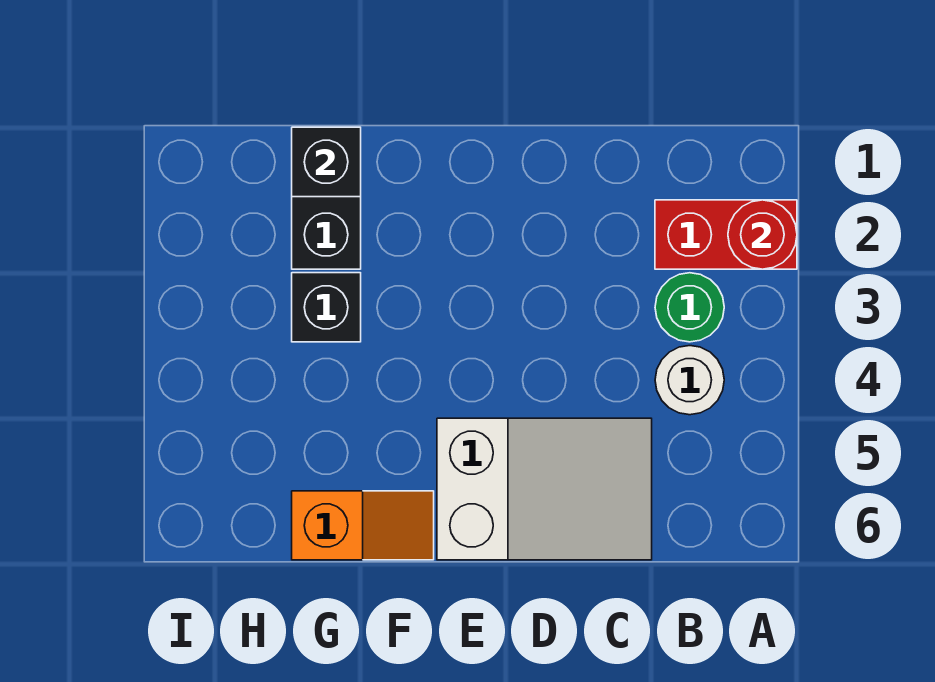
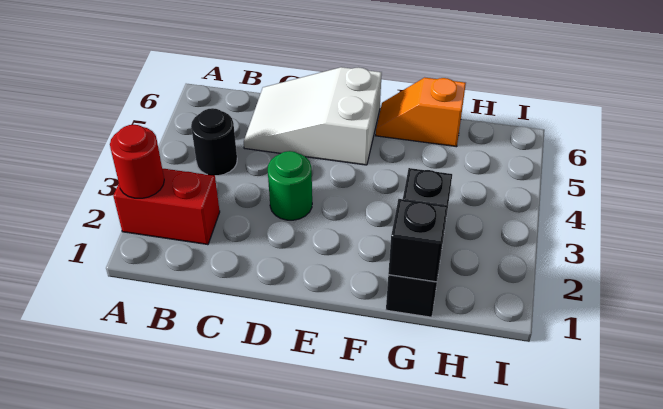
green 1x1 round brick [655,273,724,342] -> green 1x1 round brick moved to [268,151,312,220]
white 1x1 round brick [655,346,724,415] -> black 1x1 round brick [191,108,237,176]

